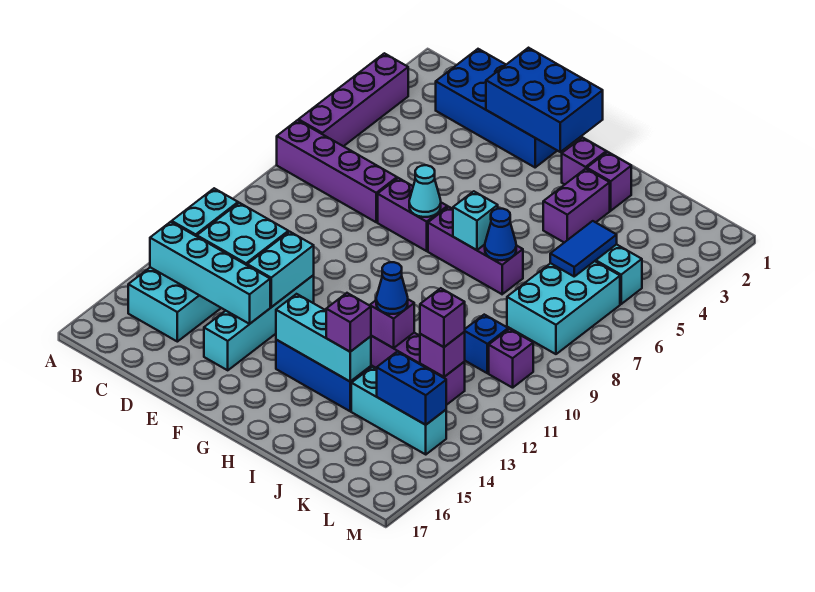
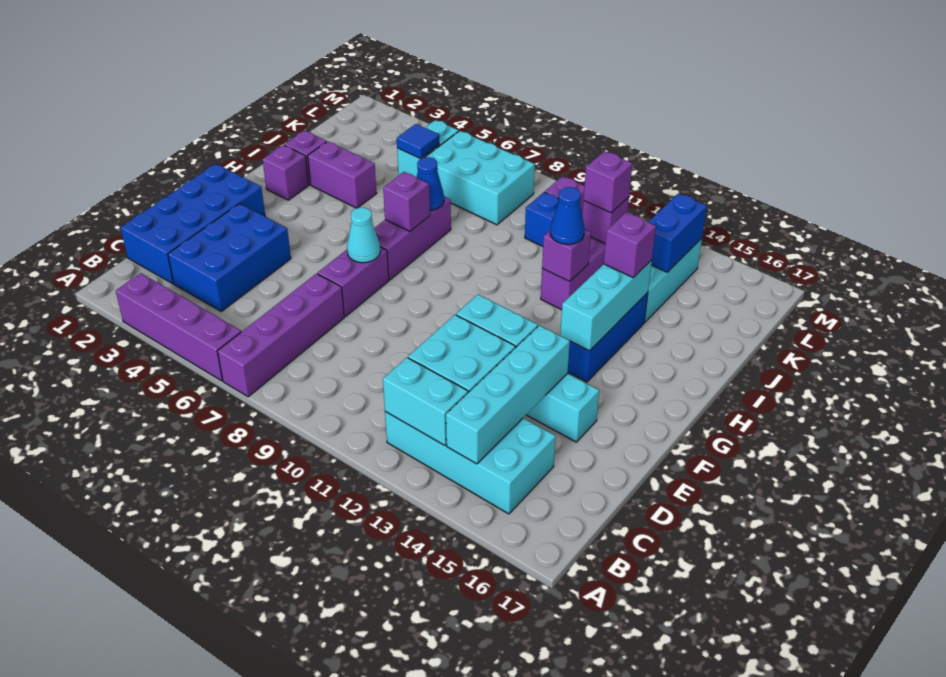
blue 2x3 brick [486,48,603,152] -> blue 2x3 brick moved to [168,203,291,311]
cyan 1x1 brick [453,191,498,250] -> purple 1x1 brick [383,172,430,231]
blue 1x2 tile [550,221,617,276] -> blue 1x1 tile [397,124,439,159]

